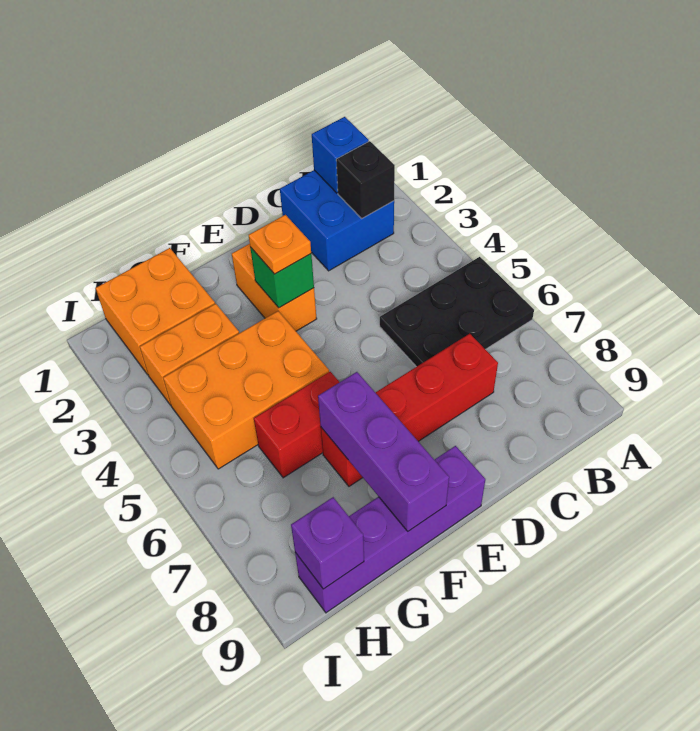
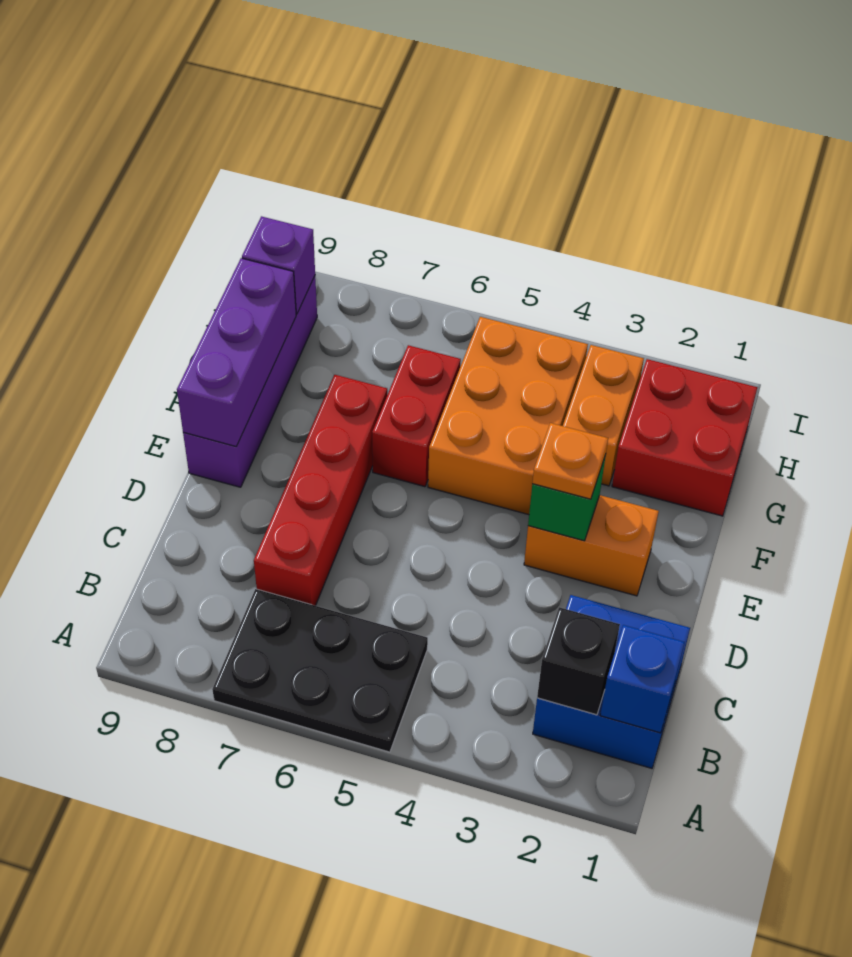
black 2x3 plate [380,257,534,367] -> black 2x3 plate turned to [212,589,428,752]
purple 1x3 brick [318,372,449,531] -> purple 1x3 brick turned to [177,258,296,446]
orange 2x2 brick [96,248,215,375] -> red 2x2 brick [612,359,757,516]

